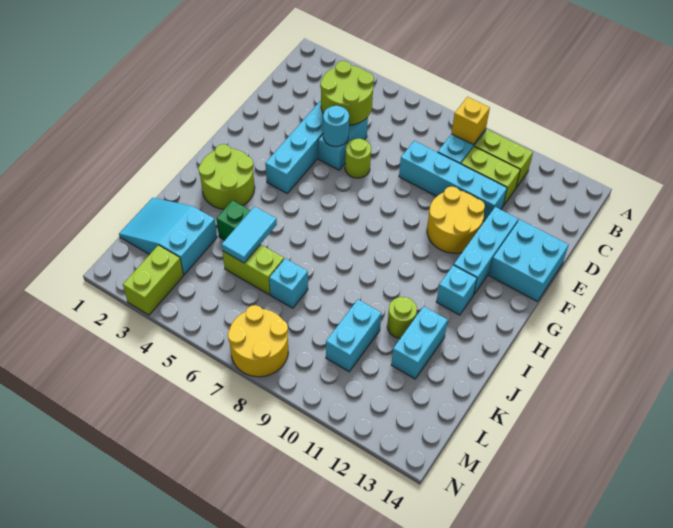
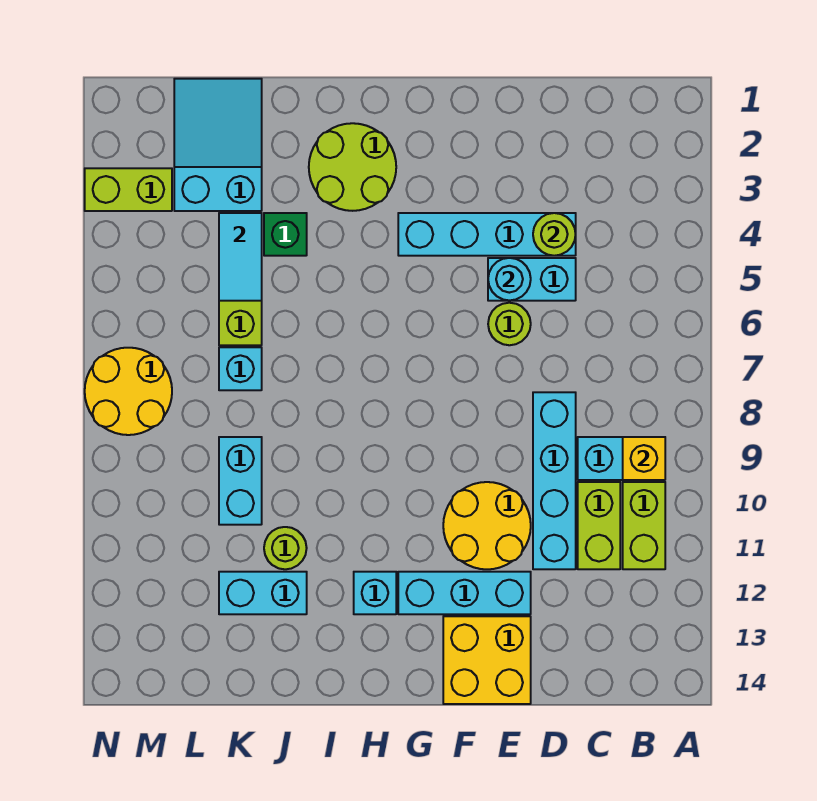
lime 2x2 round brick [320,61,374,125] -> lime 1x1 round brick [533,213,576,256]
cyan 2x2 brick [489,220,568,302] -> yellow 2x2 brick [443,616,531,704]
cyan 1x2 tile [222,206,277,263] -> cyan 1x2 tile turned to [219,213,262,301]
cyan 1x2 brick [326,300,381,372] -> cyan 1x2 brick turned to [219,437,262,525]

